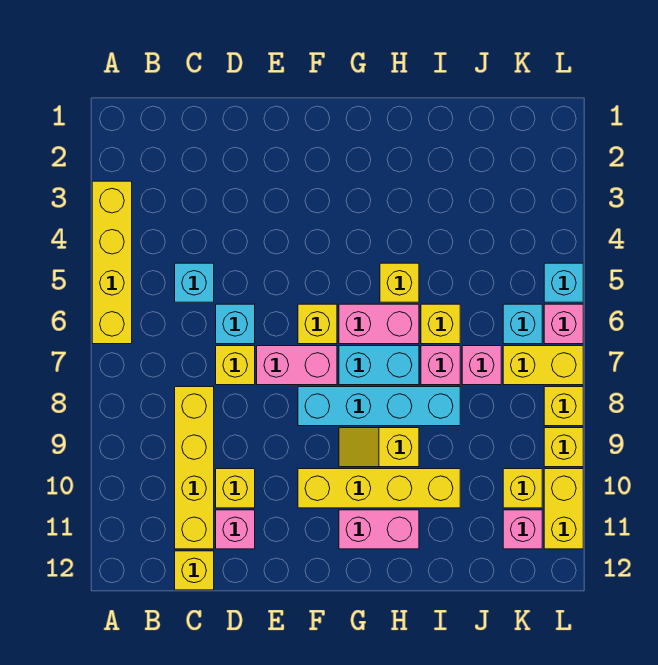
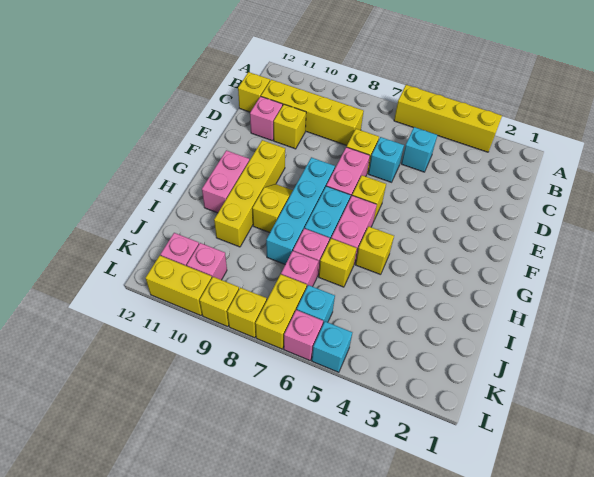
yellow 1x1 brick [503,469,542,508] -> pink 1x1 brick [187,243,227,280]

